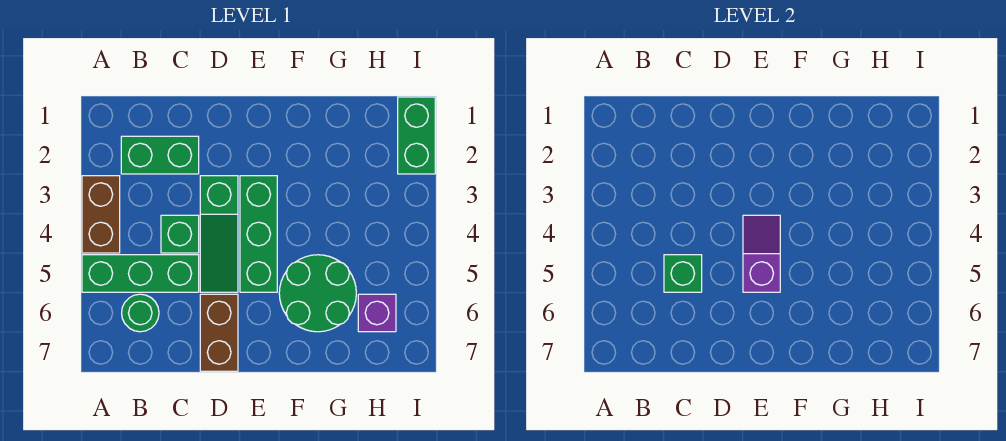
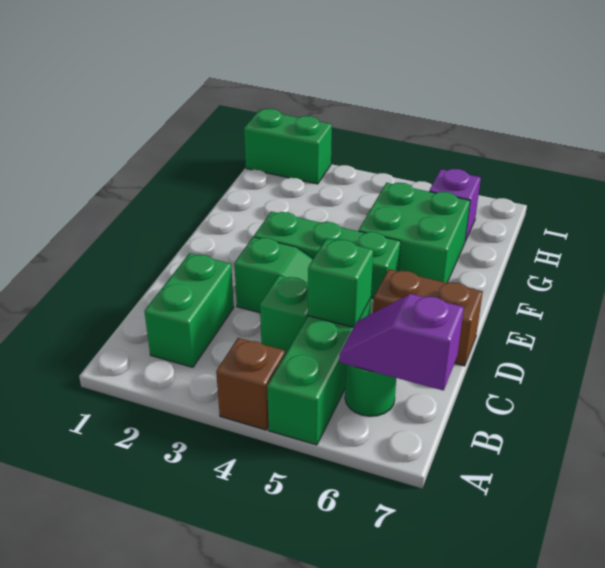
brown 1x2 brick [82,176,120,253] -> brown 1x1 brick [216,338,285,430]
purple 1x2 slope [743,215,780,292] -> purple 1x2 slope moved to [340,294,464,390]
green 2x2 round brick [279,255,356,332] -> green 2x2 brick [359,183,470,283]

